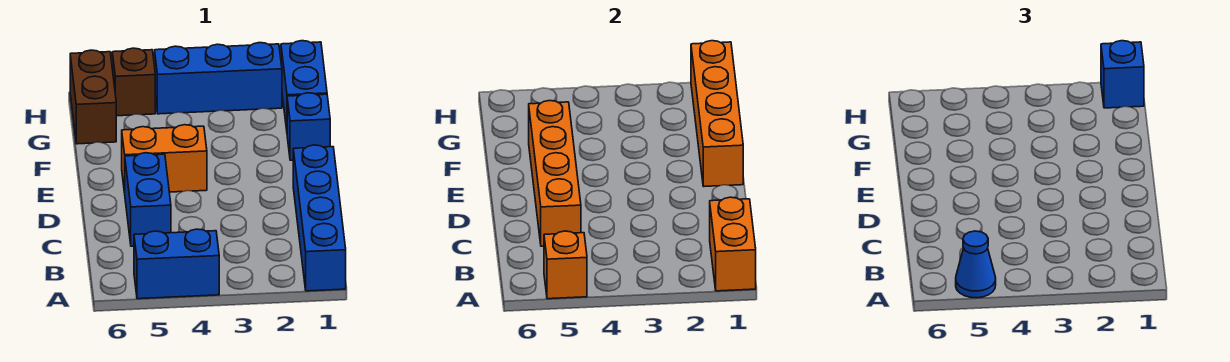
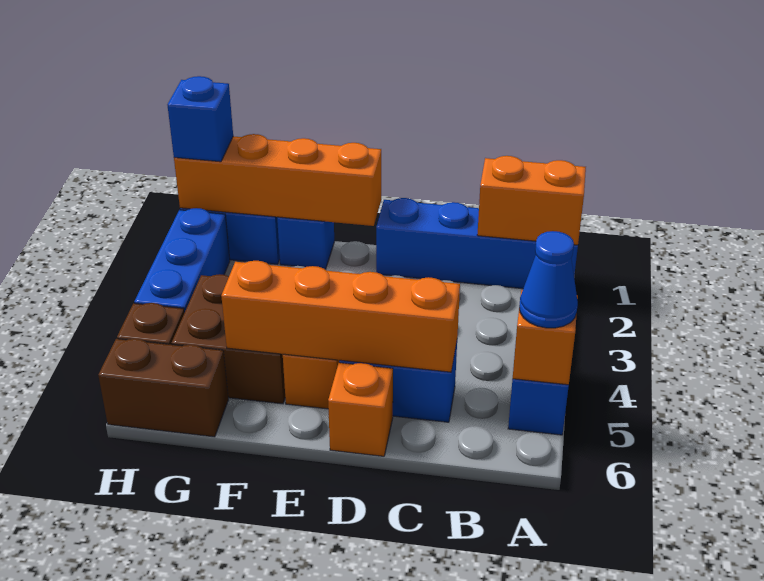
none -> orange 1x1 brick [328,363,393,456]
none -> brown 2x2 brick [172,274,285,404]

